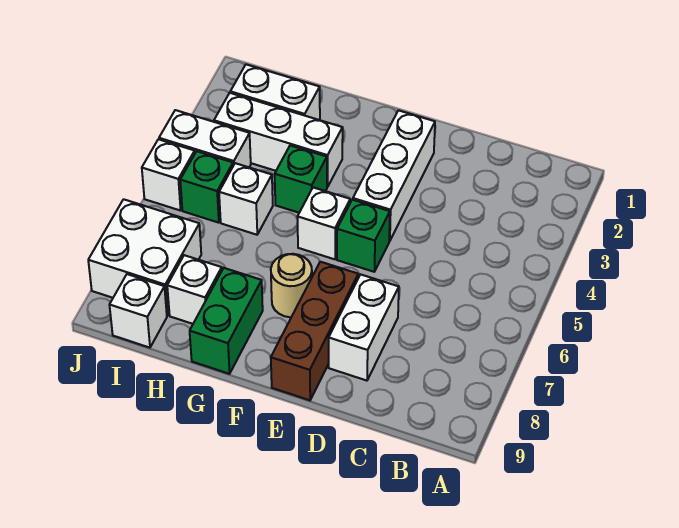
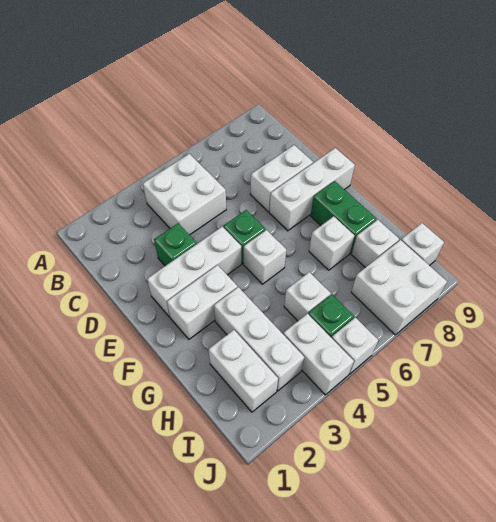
none -> white 2x2 brick [143,154,226,235]
brown 1x3 brick [271,262,358,400] -> white 1x3 brick [269,148,355,231]
none -> white 1x2 brick [167,265,237,339]
tan 1x1 round brick [271,254,312,317] -> none
green 1x1 brick [275,145,327,213] -> green 1x1 brick moved to [154,223,197,266]
none -> white 1x1 brick [309,216,354,270]
green 1x2 brick [190,268,263,374] -> green 1x2 brick turned to [311,181,377,253]

